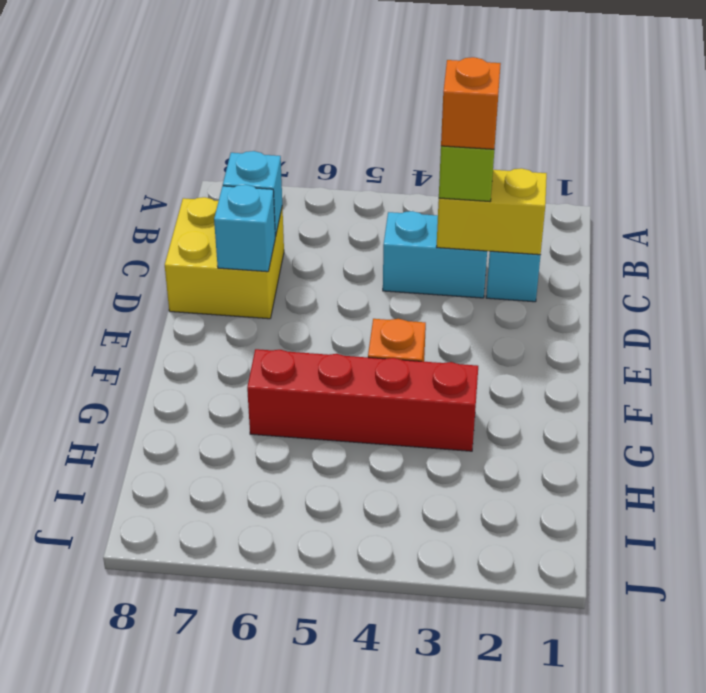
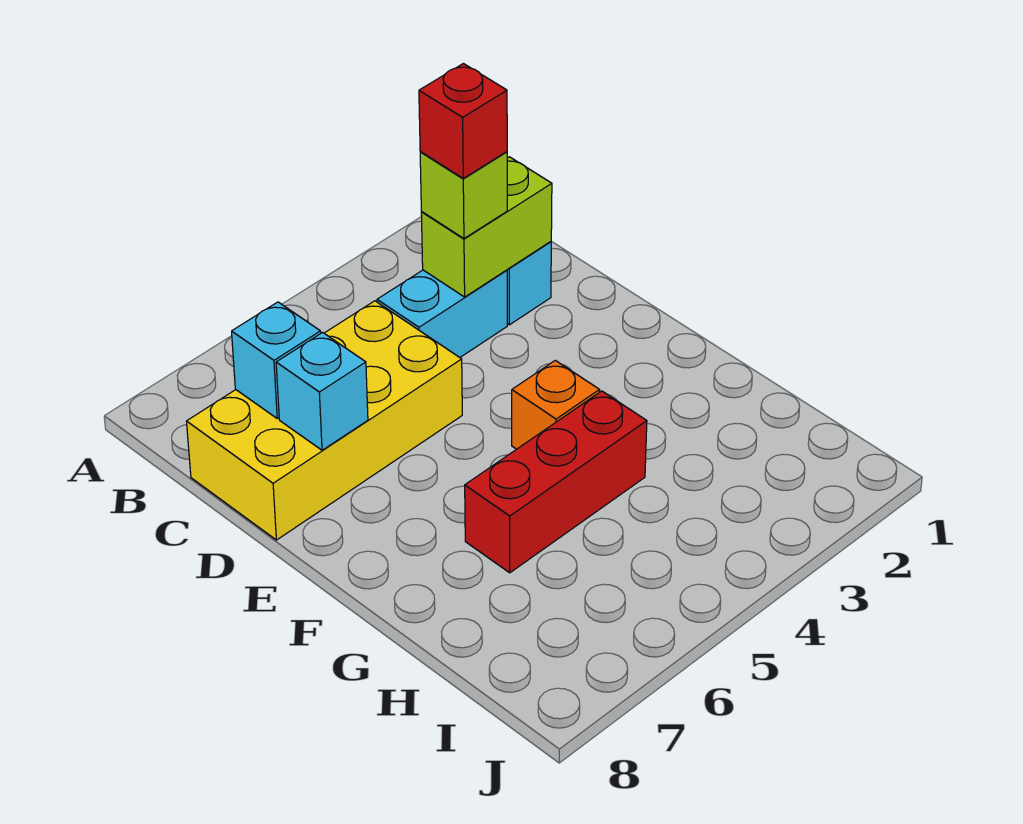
yellow 1x2 brick [437,168,547,255] -> lime 1x2 brick [421,157,552,297]
orange 1x1 brick [441,57,501,149] -> red 1x1 brick [419,64,507,178]
yellow 2x2 brick [165,197,284,319] -> yellow 2x4 brick [187,301,462,540]
red 1x4 brick [247,349,478,451] -> red 1x3 brick [465,391,647,573]

